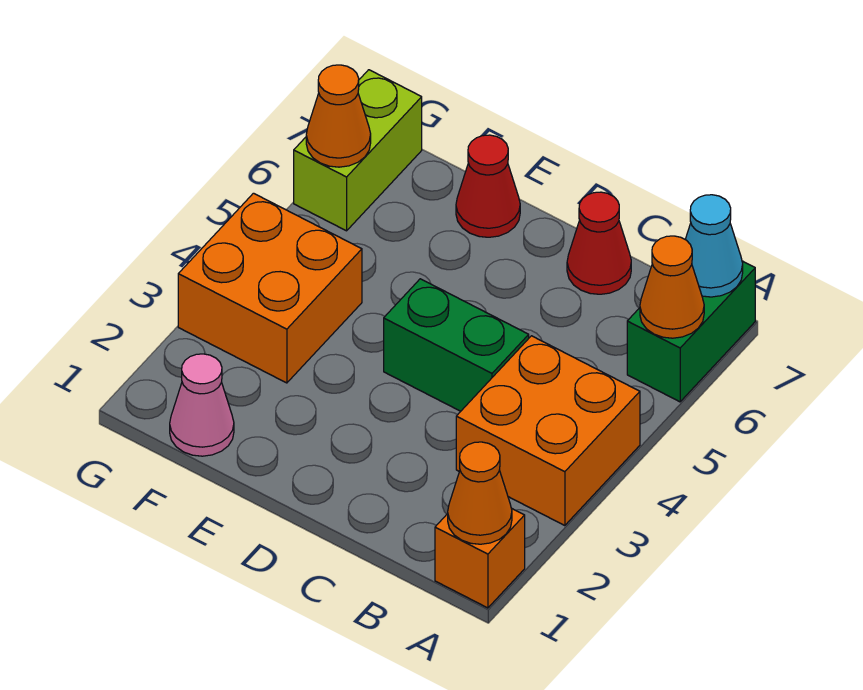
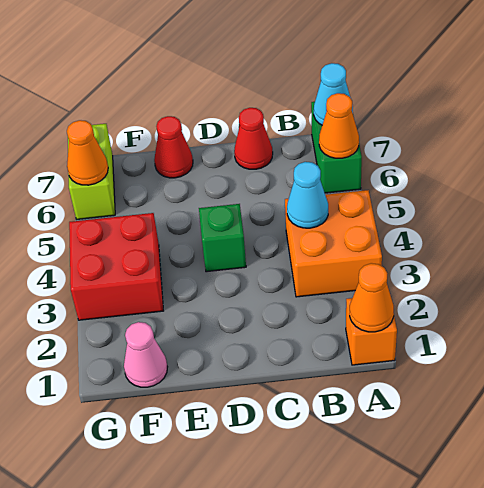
none -> cyan 1x1 cone [287,162,328,228]
green 1x2 brick [384,279,529,411] -> green 1x1 brick [199,204,246,272]
orange 2x2 brick [178,193,362,383] -> red 2x2 brick [69,213,163,320]

